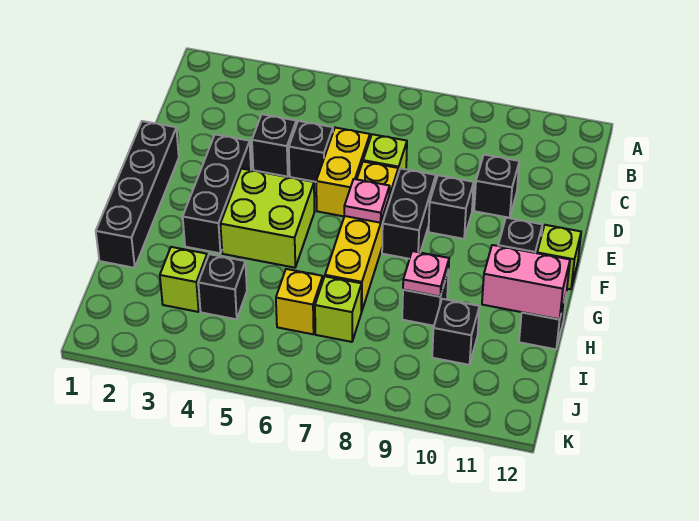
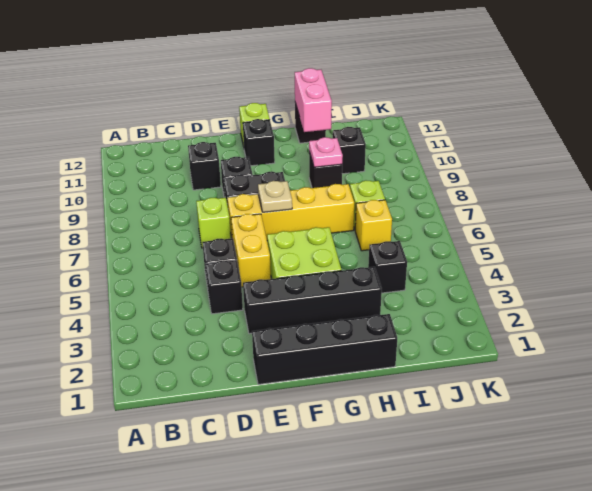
yellow 1x2 brick [316,128,370,216] -> yellow 1x2 brick turned to [231,214,271,287]
black 1x3 brick [183,134,251,253] -> black 1x4 brick [243,267,382,334]
pink 1x1 plate [344,179,390,223] -> tan 1x1 plate [258,181,292,212]
lime 1x1 brick [160,247,207,312] -> none

